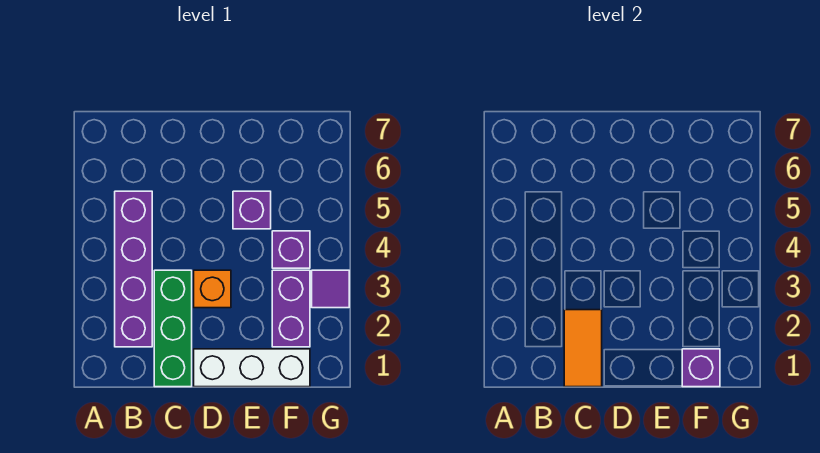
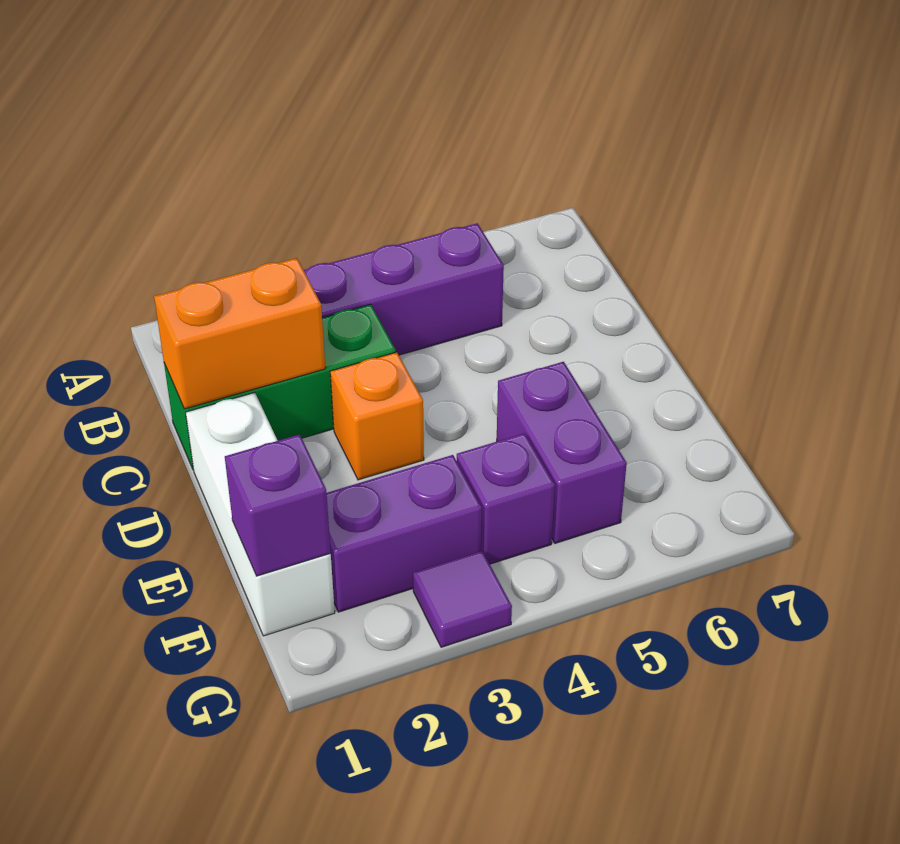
orange 1x2 tile [564,310,602,387] -> orange 1x2 brick [154,258,325,409]
purple 1x1 brick [233,191,271,229] -> purple 1x2 brick [497,362,627,543]

